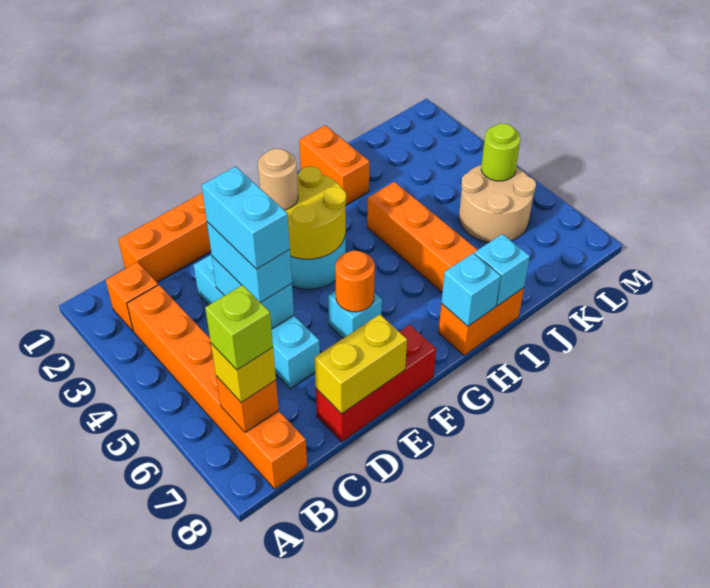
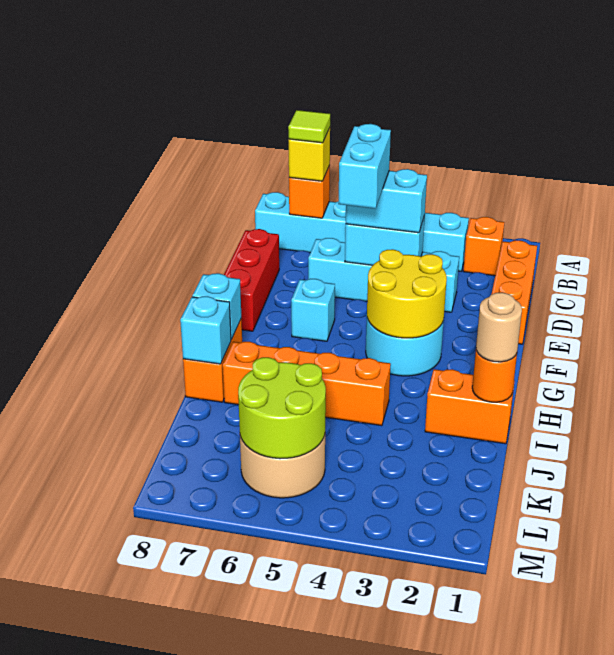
orange 1x6 brick [127,285,307,489] -> cyan 1x6 brick [255,192,469,271]
lime 1x1 brick [205,285,273,370] -> lime 1x1 tile [288,110,330,143]
cyan 1x2 brick [202,166,290,269] -> cyan 1x2 brick turned to [338,124,391,209]
yellow 1x2 brick [314,314,407,414] -> none
tan 1x1 round brick [258,149,298,210] -> tan 1x1 round brick moved to [476,292,522,362]
orange 1x1 round brick [335,251,375,312] -> orange 1x1 round brick moved to [472,351,517,402]
lime 1x1 round brick [481,123,520,181] -> lime 2x2 round brick [238,357,326,459]

